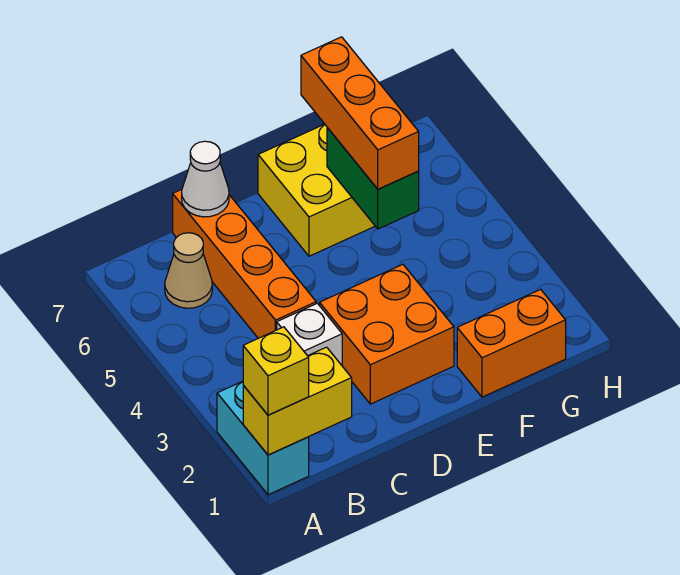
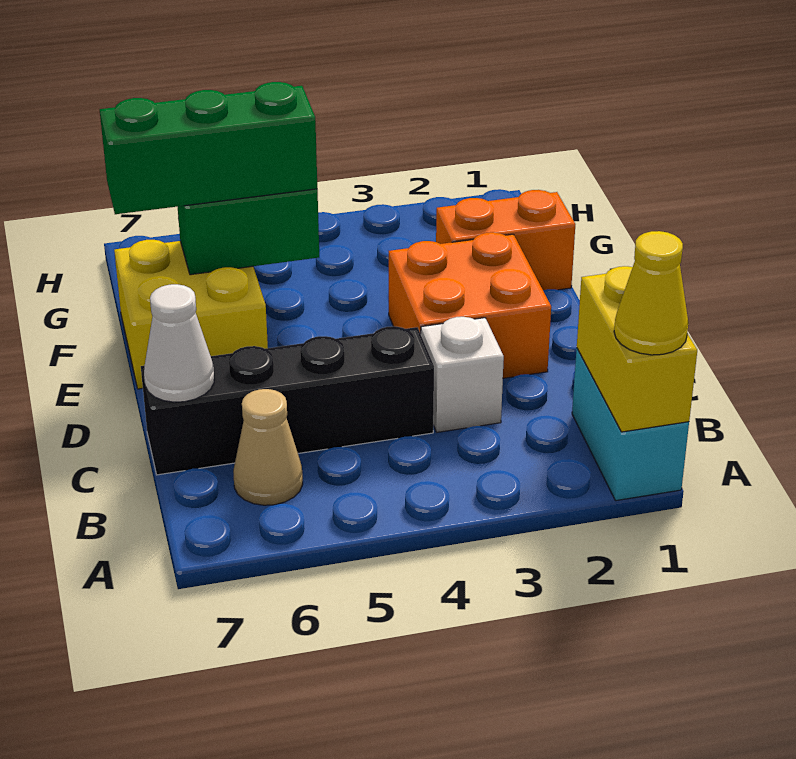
cyan 1x2 brick [217,381,309,495] -> cyan 1x2 brick turned to [572,349,689,501]
yellow 1x1 brick [243,327,309,415] -> yellow 1x1 cone [614,231,688,355]
orange 1x4 brick [173,189,316,338] -> black 1x4 brick [141,326,434,475]
orange 1x2 brick [457,289,566,397] -> orange 1x2 brick turned to [436,190,575,290]
orange 1x3 brick [301,37,419,189] -> green 1x3 brick [100,82,317,214]

